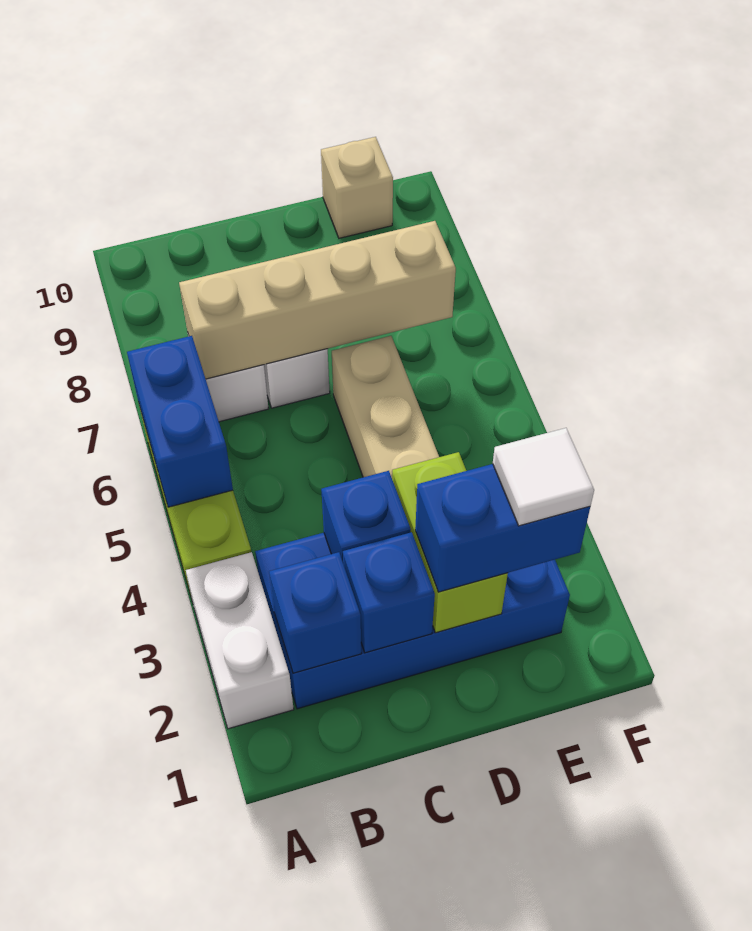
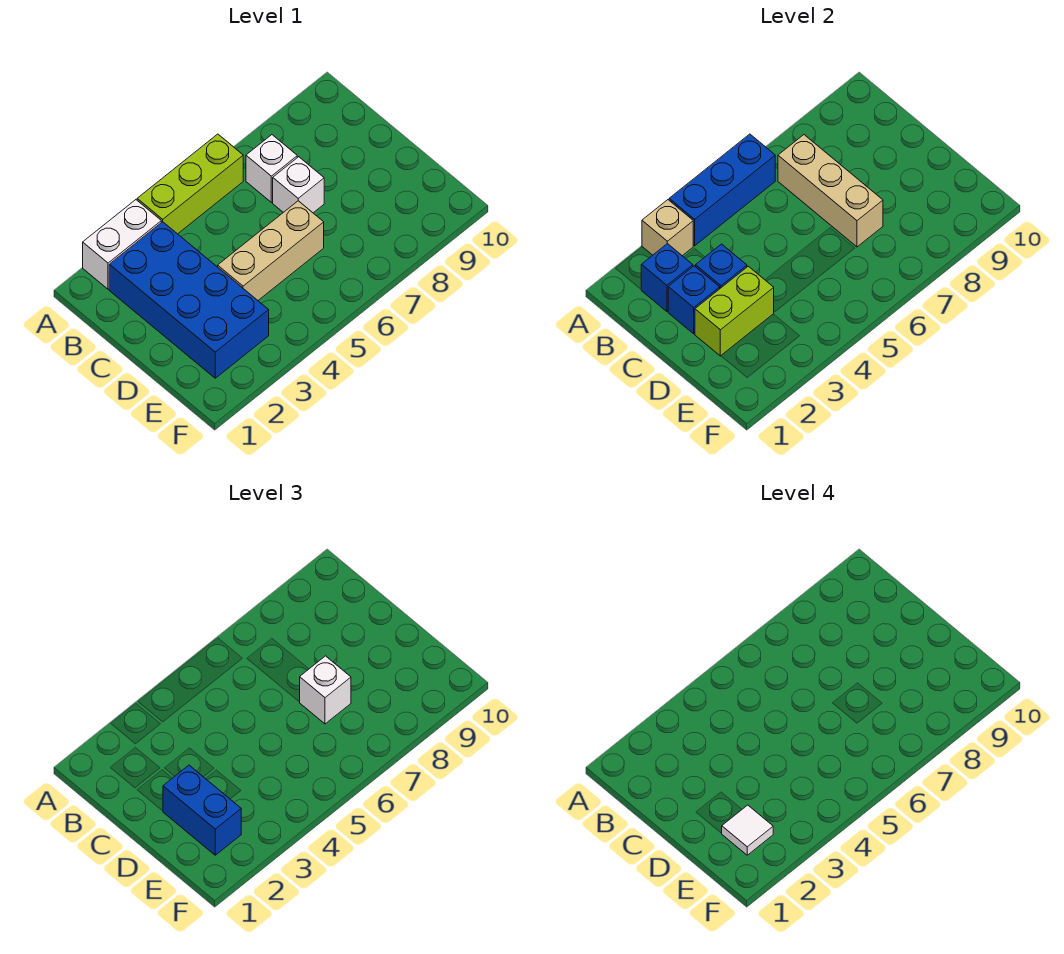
blue 1x2 brick [127,336,233,507] -> blue 1x3 brick [669,134,775,246]
tan 1x4 brick [179,221,456,379] -> tan 1x3 brick [778,135,883,247]
none -> white 1x1 brick [300,656,351,724]
tan 1x1 brick [321,137,393,238] -> tan 1x1 brick moved to [642,200,693,256]

